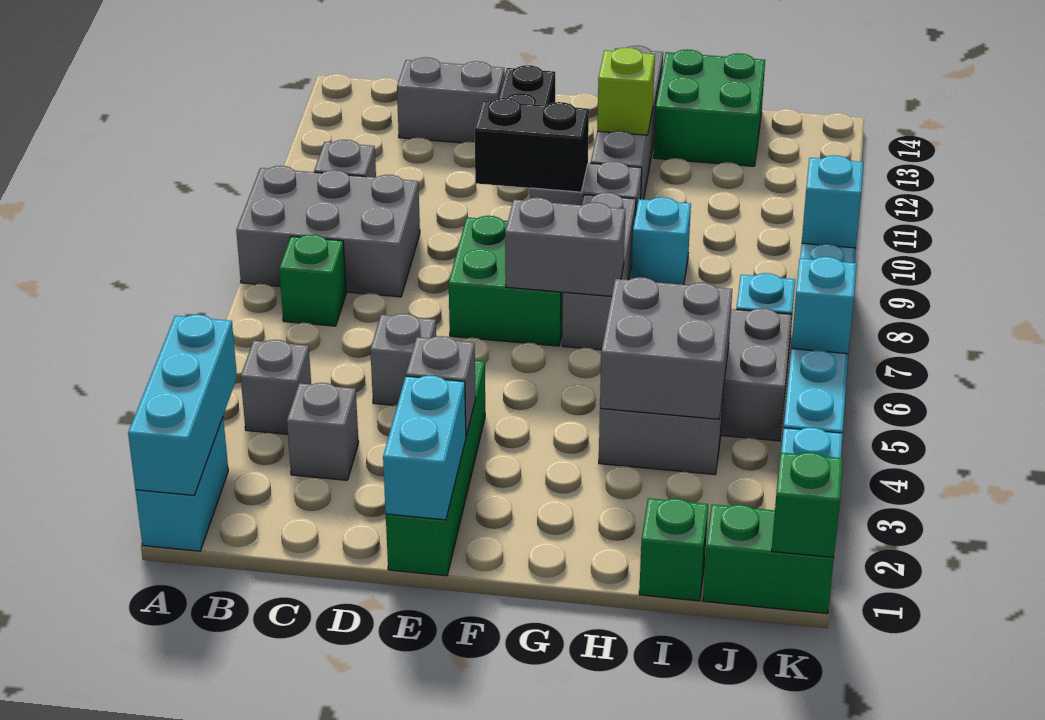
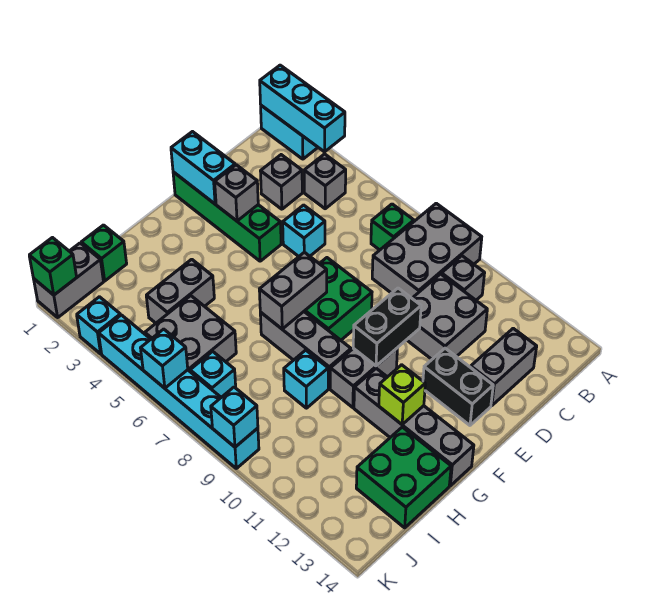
grey 1x1 brick [370,314,436,405] -> cyan 1x1 brick [283,205,325,256]
grey 2x2 brick [600,277,732,419] -> grey 2x2 brick moved to [407,274,487,359]
green 1x2 brick [703,504,834,614] -> grey 1x2 brick [34,243,104,317]

